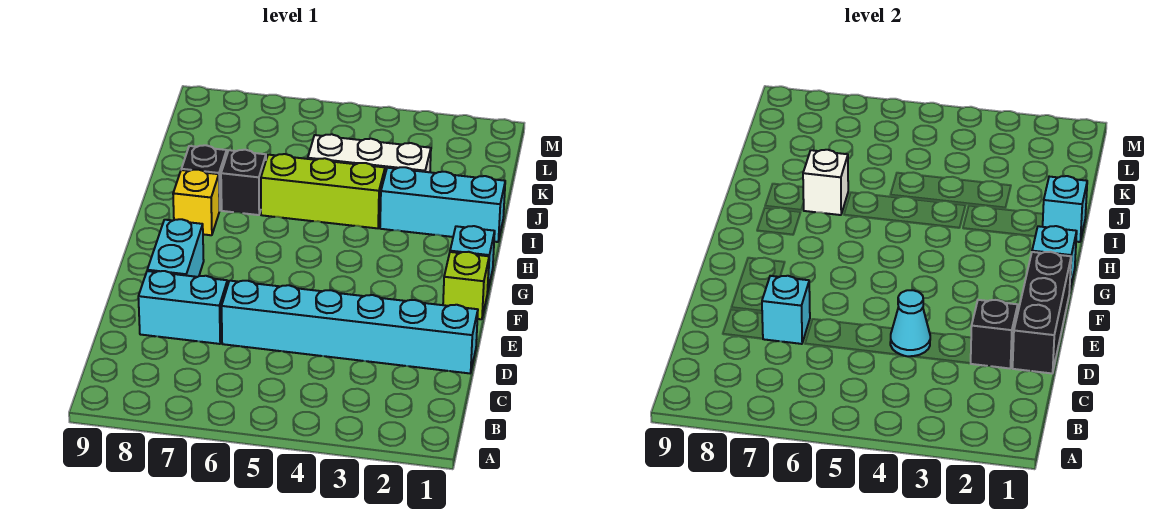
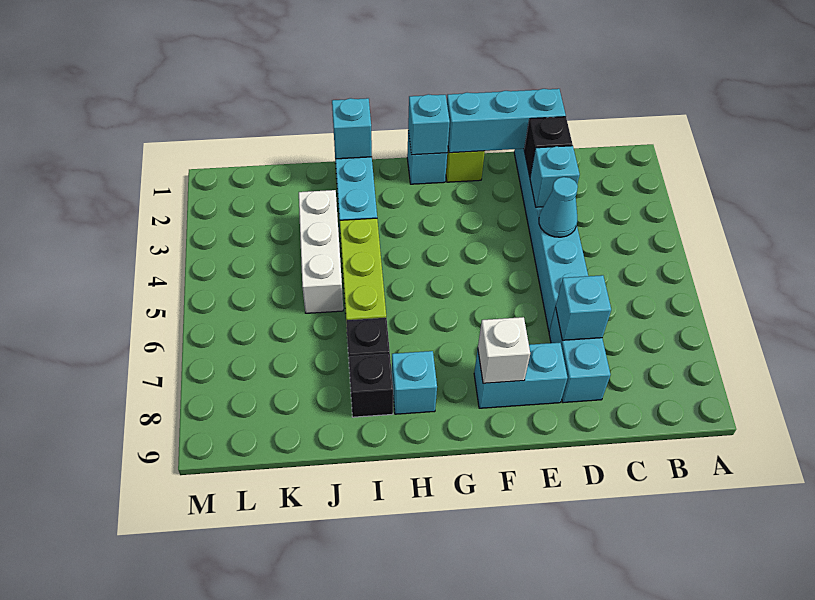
black 1x3 brick [1013,252,1071,373] -> cyan 1x3 brick [447,89,566,153]
none -> cyan 1x1 brick [530,146,580,207]
yellow 1x1 brick [173,170,220,235] -> cyan 1x1 brick [392,351,437,414]
white 1x1 brick [803,150,848,215] -> white 1x1 brick moved to [478,317,530,383]

